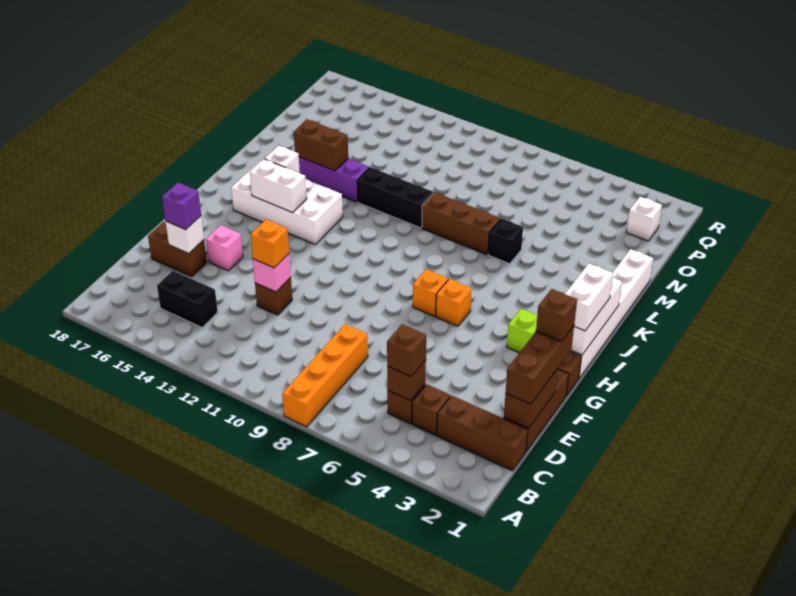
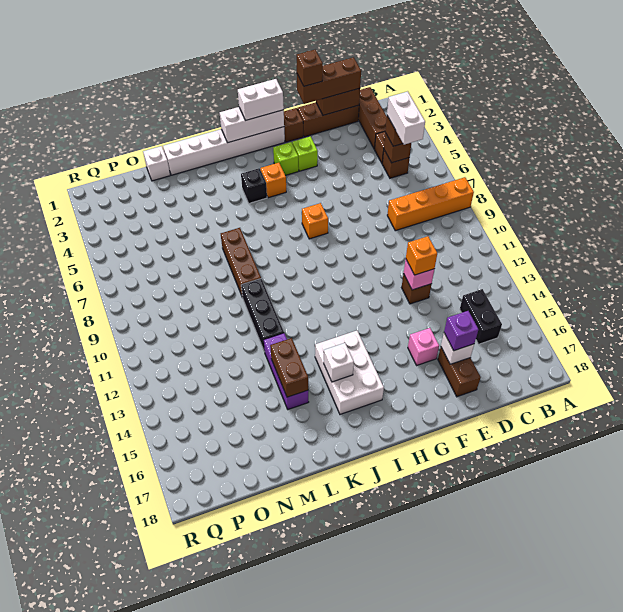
none -> lime 1x1 brick [292,137,318,171]
orange 1x1 brick [436,279,472,326] -> orange 1x1 brick moved to [261,163,286,198]
white 2x4 brick [231,161,343,244] -> white 2x3 brick [315,330,384,414]
white 1x2 brick [250,159,307,213] -> white 1x2 brick moved to [387,91,425,145]
black 1x1 brick [488,218,523,264] -> black 1x1 brick moved to [241,168,267,203]
white 1x1 brick [626,197,662,241] -> white 1x1 brick moved to [143,146,170,181]

